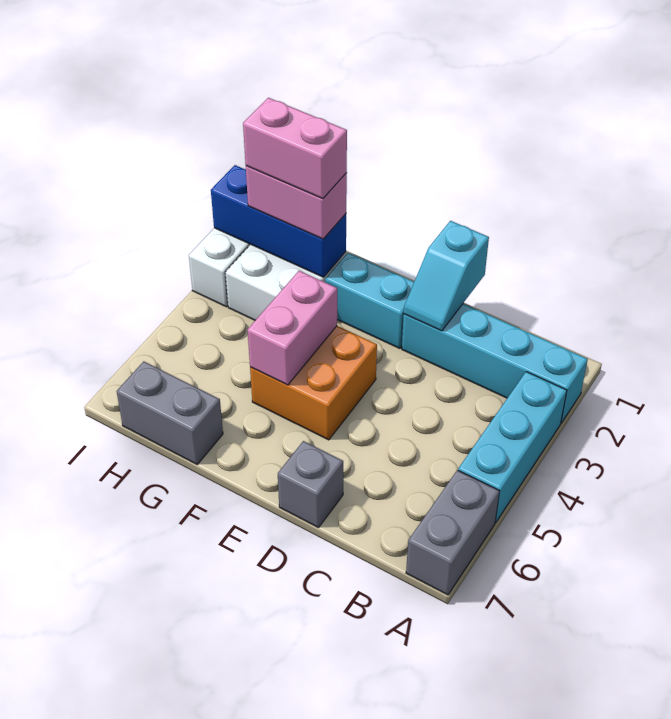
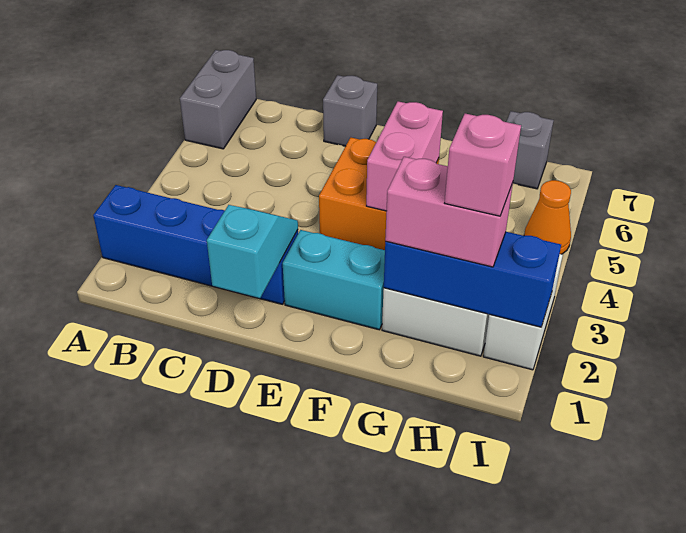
cyan 1x4 brick [402,304,588,423] -> blue 1x4 brick [93,185,298,304]
cyan 1x3 brick [458,372,567,523] -> none
pink 1x2 brick [243,98,347,199] -> pink 1x1 brick [445,114,521,216]
grey 1x2 brick [117,361,223,464] -> grey 1x1 brick [506,111,554,189]
none -> orange 1x1 cone [524,180,571,254]

